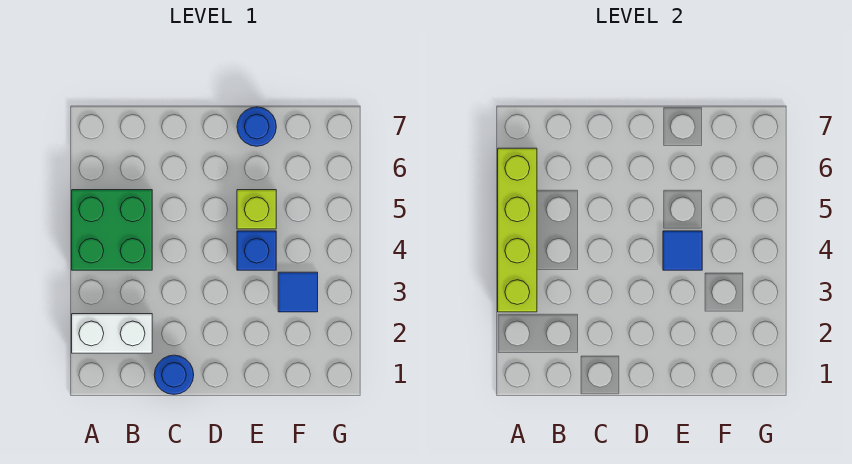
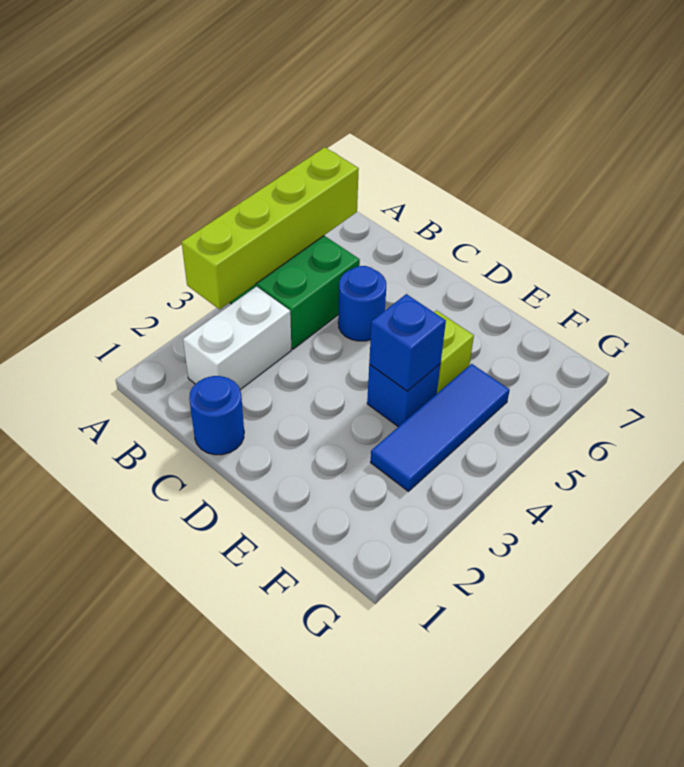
white 1x2 brick [72,314,152,353] -> white 1x2 brick turned to [183,287,291,390]
blue 1x1 tile [663,231,702,270] -> blue 1x1 brick [369,294,446,391]
blue 1x1 round brick [237,107,276,146] -> blue 1x1 round brick moved to [338,266,386,341]
blue 1x1 tile [278,272,318,312] -> blue 1x3 tile [371,364,510,491]

